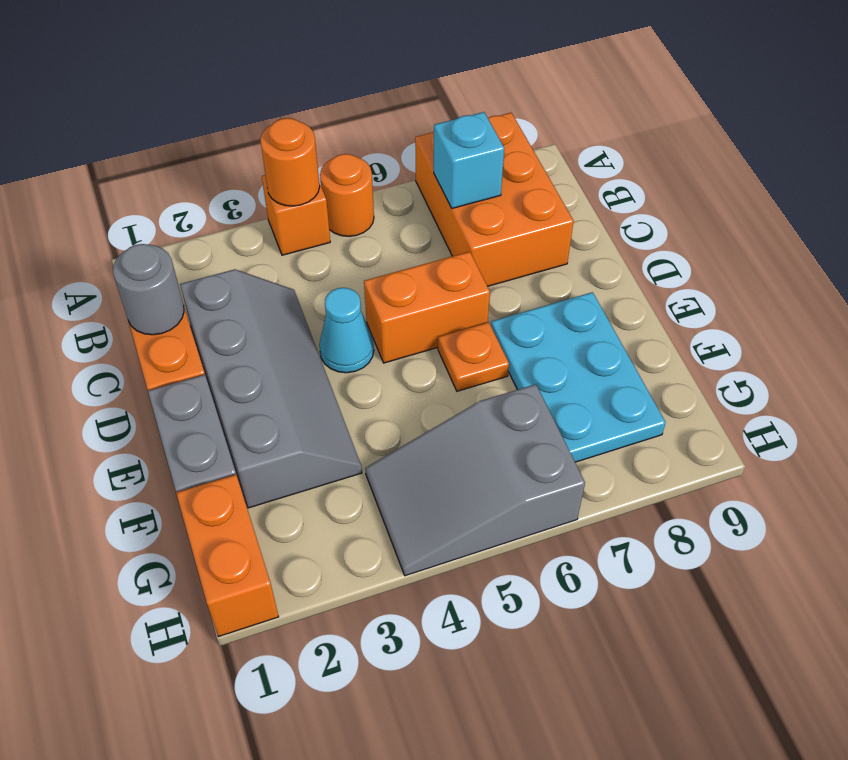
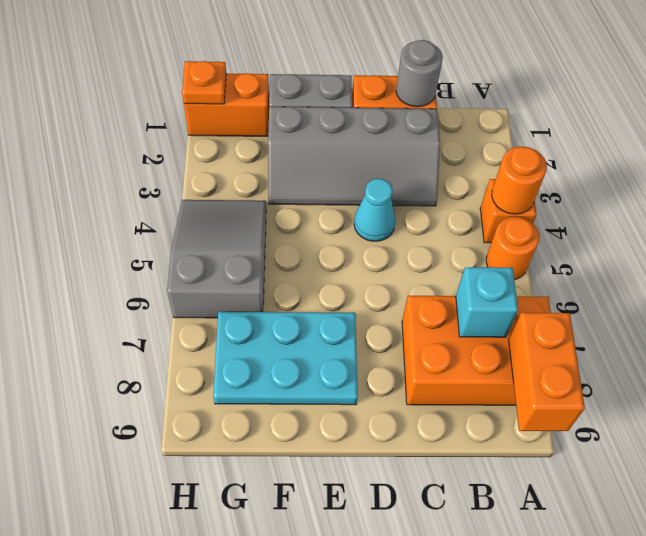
orange 1x2 brick [364,252,490,363] -> orange 1x2 brick moved to [509,313,585,431]
orange 1x1 plate [438,322,509,391] -> orange 1x1 plate moved to [182,61,226,104]

